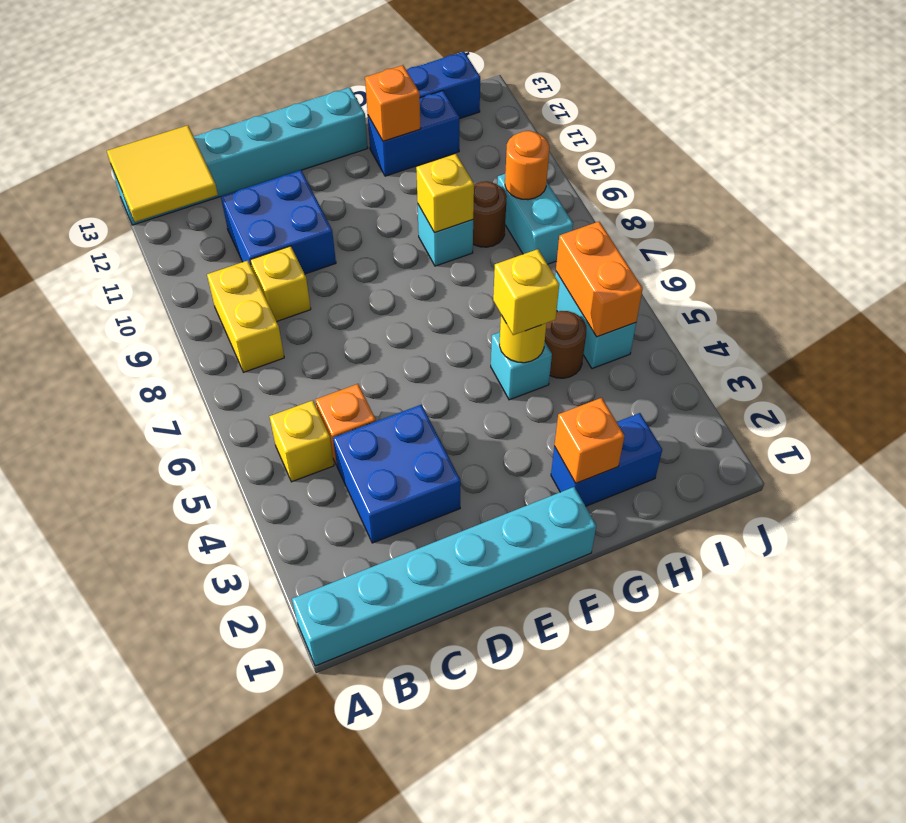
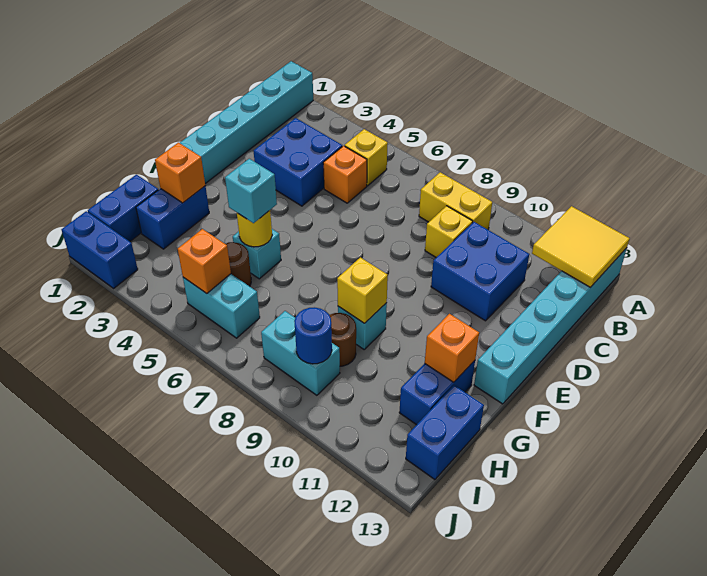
yellow 1x1 brick [493,249,559,335] -> cyan 1x1 brick [225,159,277,223]
none -> blue 1x2 brick [88,175,158,241]
orange 1x2 brick [556,222,643,337] -> orange 1x1 brick [178,229,231,294]
orange 1x1 round brick [505,131,549,200] -> blue 1x1 round brick [294,307,332,364]
none -> blue 1x2 brick [62,211,138,288]

